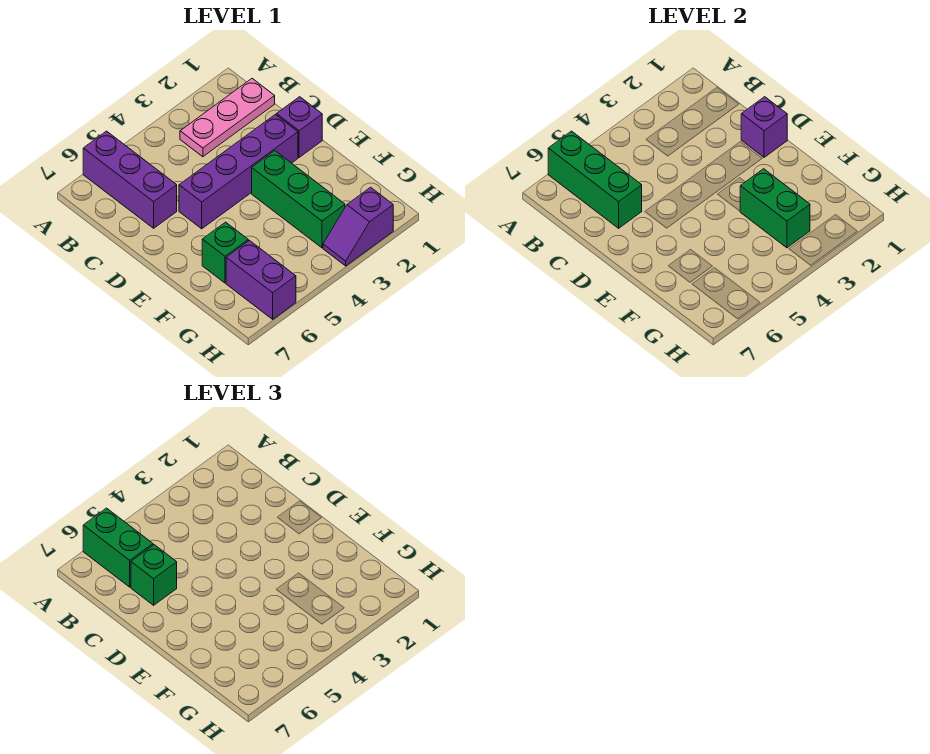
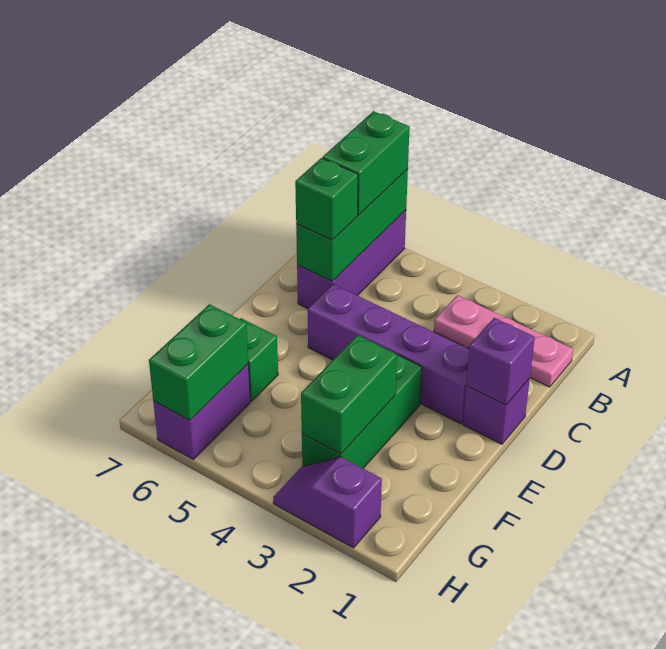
none -> green 1x2 brick [149,304,248,420]

